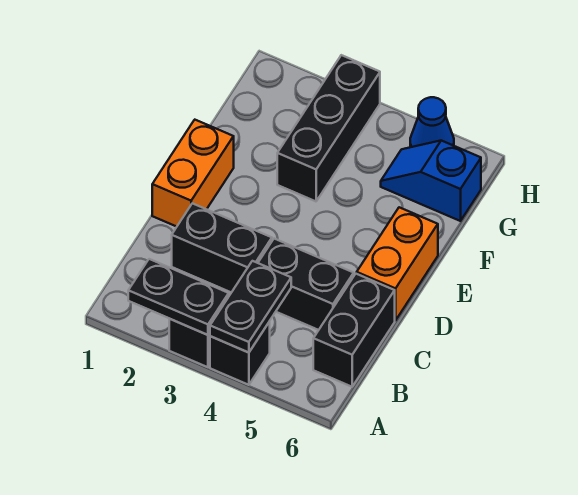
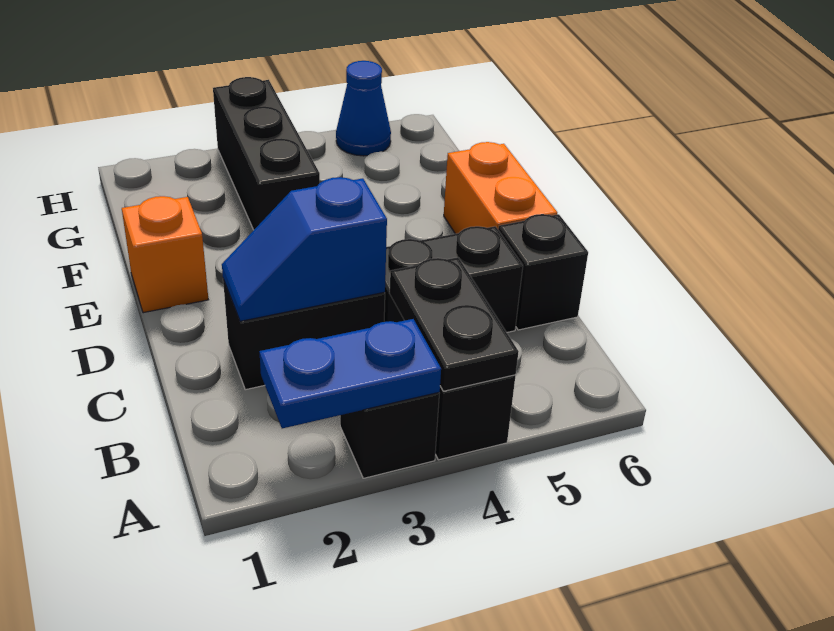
black 1x2 plate [128,259,229,335] -> blue 1x2 plate [259,319,441,428]
black 1x2 brick [313,274,395,387] -> black 1x1 brick [498,214,588,330]
orange 1x2 brick [152,120,234,227] -> orange 1x1 brick [122,196,208,313]
blue 1x2 slope [381,141,481,221] -> blue 1x2 slope moved to [222,177,387,321]

